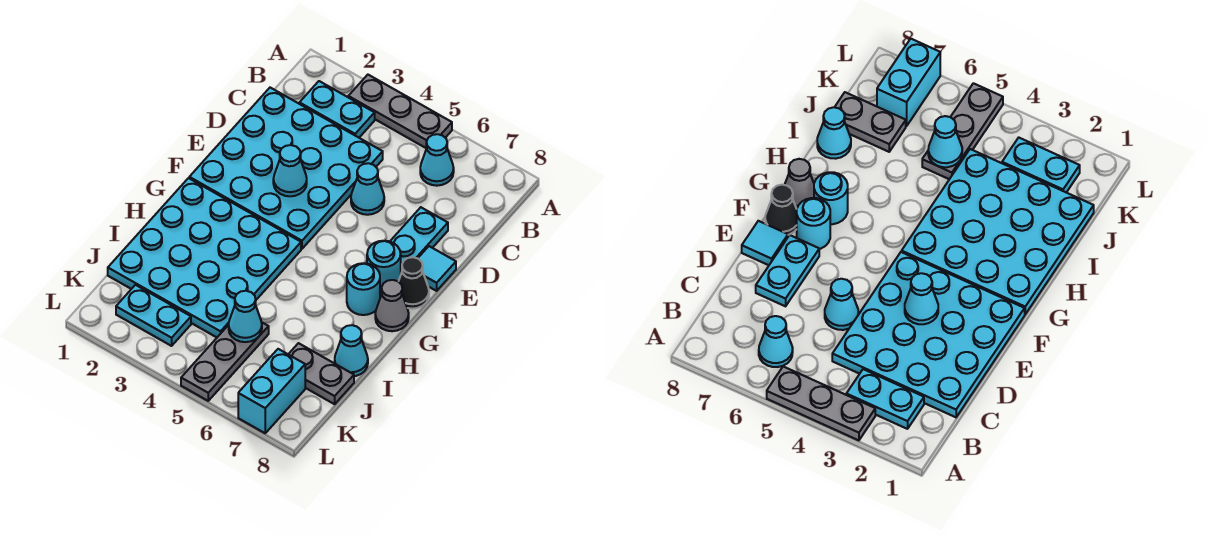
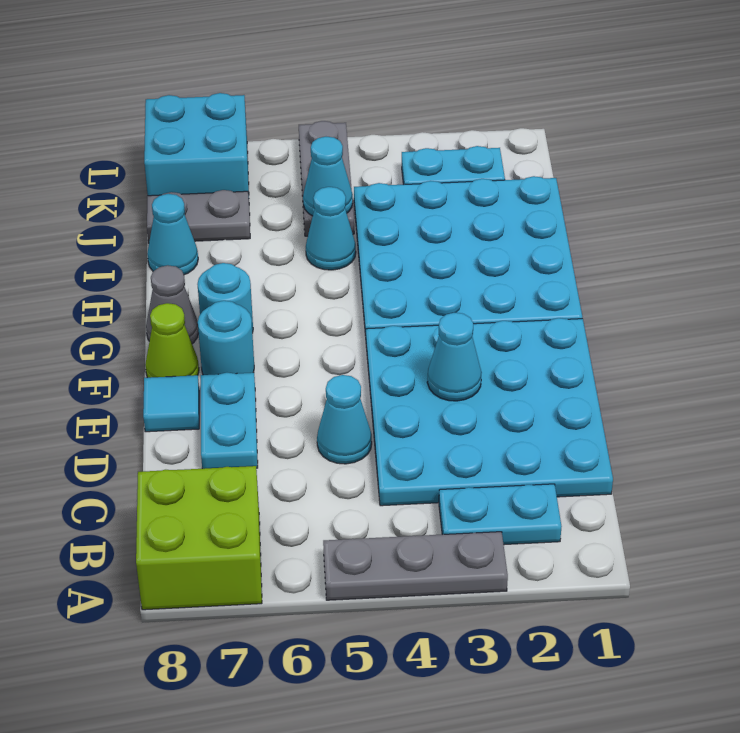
none -> lime 2x2 brick [136,466,262,610]
cyan 1x1 cone [420,134,454,186] -> cyan 1x1 cone moved to [306,187,356,270]
black 1x1 cone [398,257,429,309] -> lime 1x1 cone [145,303,199,378]
cyan 1x2 brick [238,349,305,433] -> cyan 2x2 brick [144,93,249,196]

